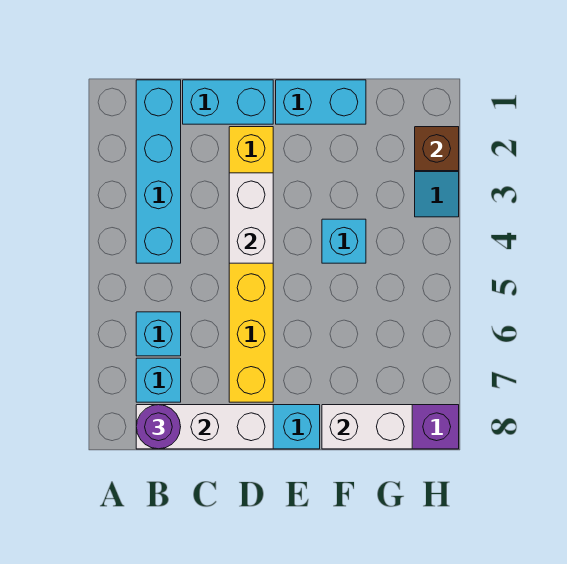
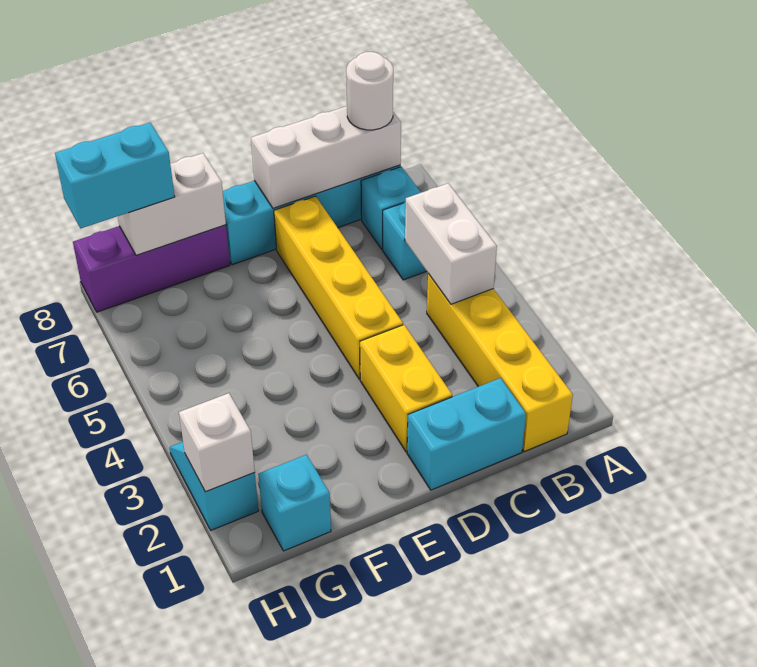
cyan 1x4 brick [136,80,181,263] -> yellow 1x4 brick [427,274,573,452]
purple 1x1 round brick [136,405,181,449] -> white 1x1 round brick [346,52,393,130]
white 1x2 brick [229,173,273,263] -> white 1x2 brick moved to [405,183,497,304]
cyan 1x2 brick [276,80,366,124] -> cyan 1x2 brick moved to [55,123,175,229]
cyan 1x1 brick [322,219,366,263] -> cyan 1x1 brick moved to [258,455,331,551]
brown 1x1 brick [415,127,459,171] -> white 1x1 brick [179,393,255,492]

